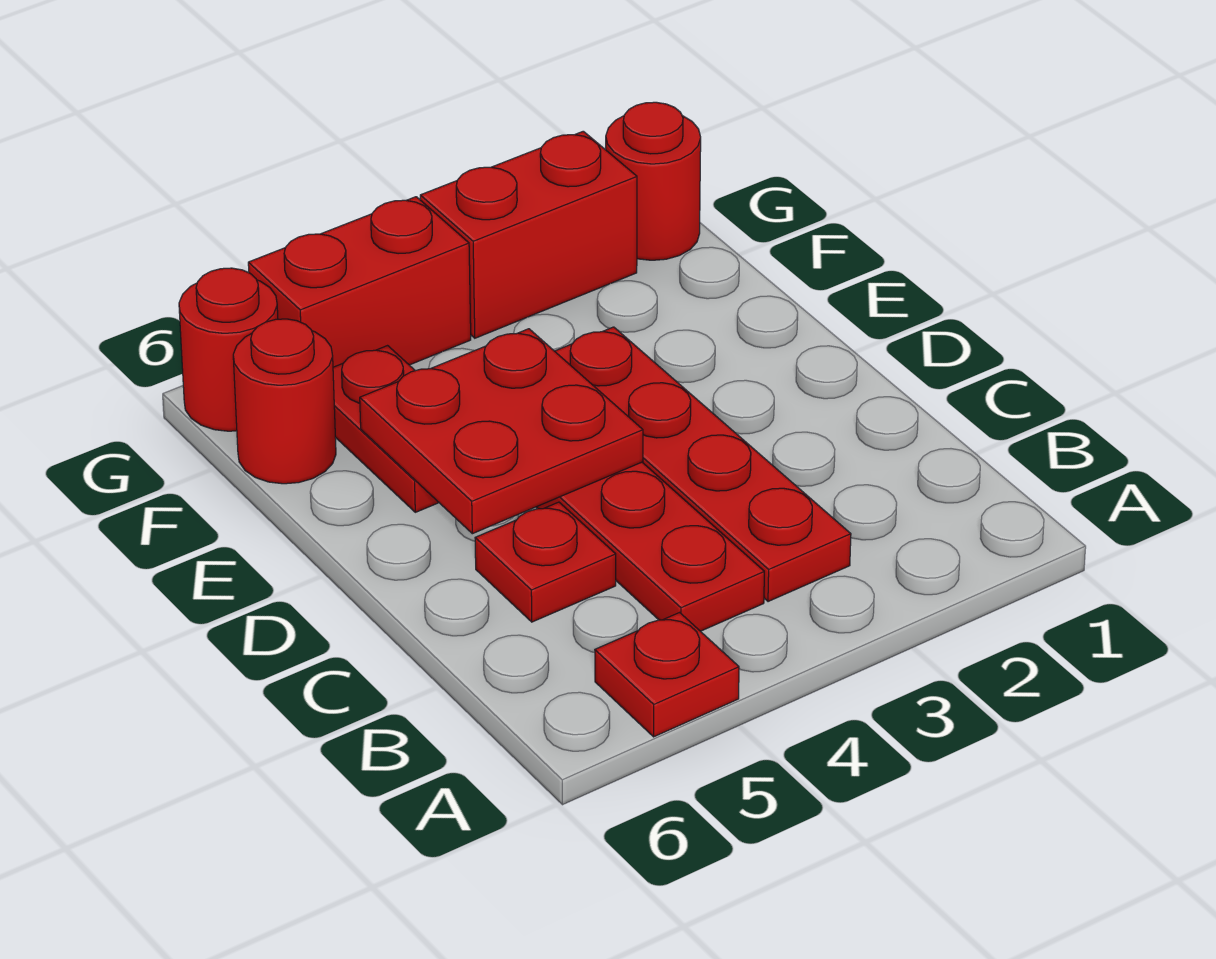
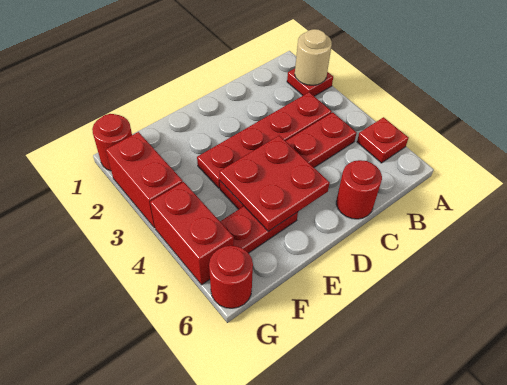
none -> tan 1x1 round brick [295,29,332,85]
red 1x1 plate [475,502,616,622] -> red 1x1 plate moved to [287,69,333,96]
red 1x1 round brick [233,319,336,484] -> red 1x1 round brick moved to [336,160,382,219]

